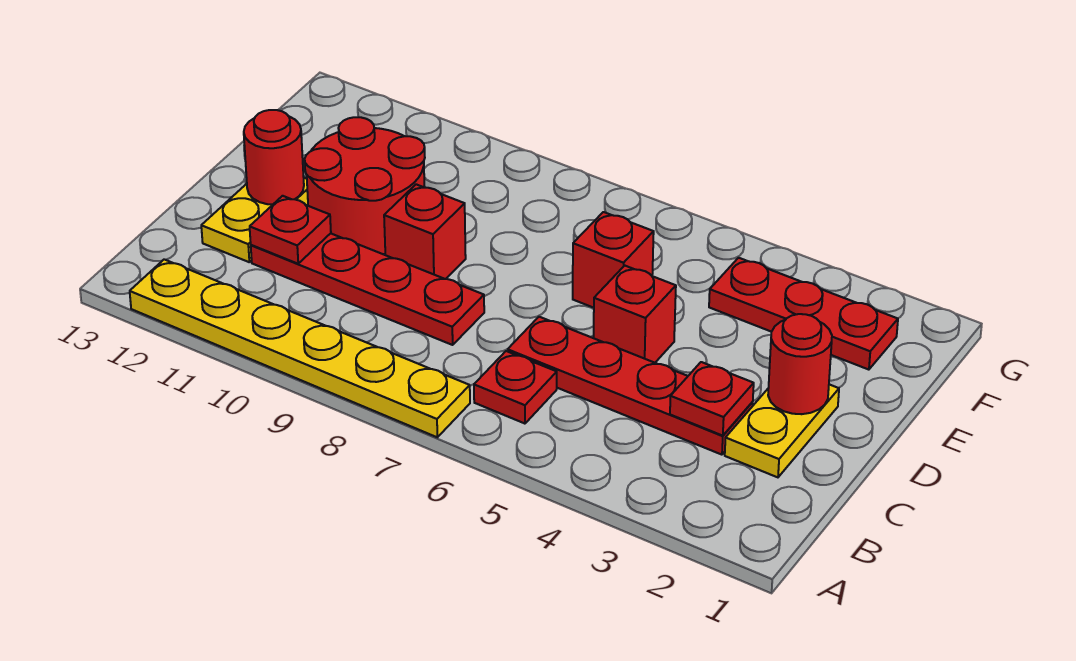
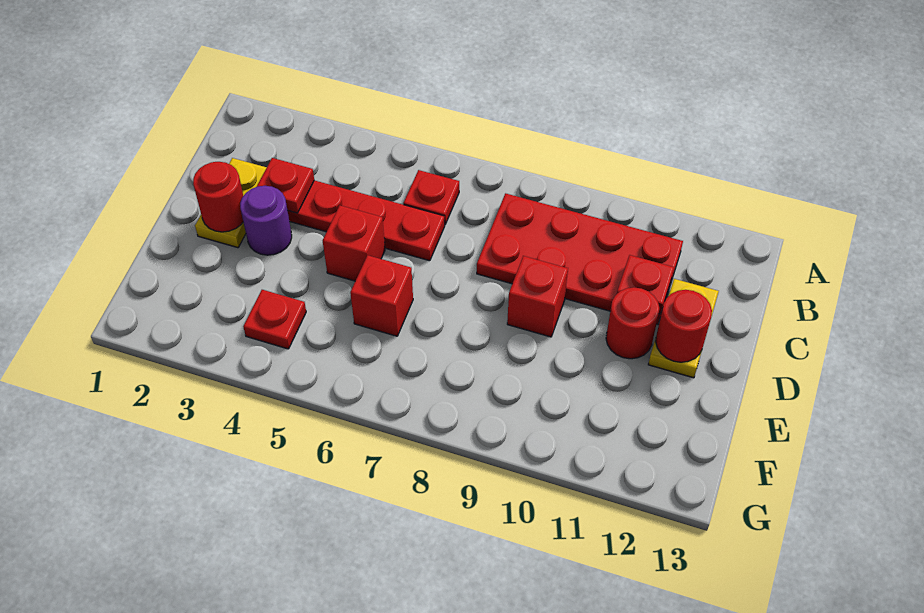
yellow 1x6 plate [130,259,470,437] -> none
red 1x4 plate [251,233,484,345] -> red 2x4 plate [477,193,683,325]
none -> purple 1x1 round brick [240,186,292,255]
red 2x2 round brick [305,117,425,254] -> red 1x1 round brick [606,287,659,359]
red 1x3 plate [709,258,898,370] -> red 1x1 plate [243,290,306,349]

